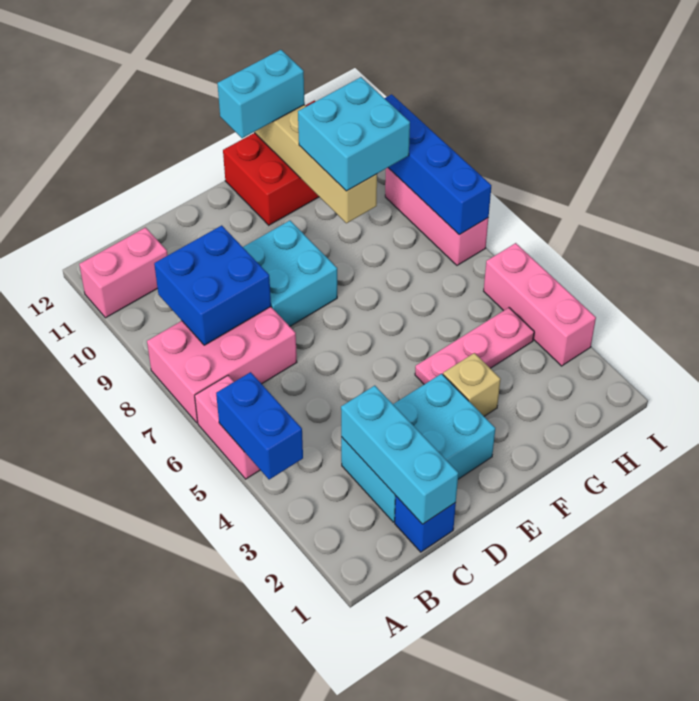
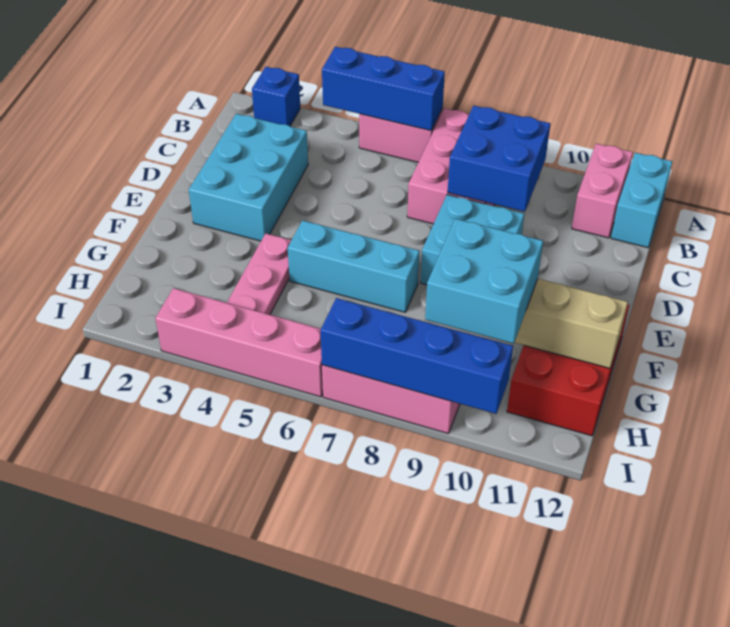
blue 1x2 brick [216,372,303,480] -> blue 1x3 brick [322,47,445,131]
blue 1x1 brick [395,496,456,552] -> blue 1x1 brick moved to [252,67,300,126]
cyan 1x3 brick [341,386,458,524] -> cyan 1x3 brick moved to [288,220,420,312]
tan 1x1 brick [443,353,500,416] -> none
cyan 1x2 brick [217,50,305,138] -> cyan 1x2 brick moved to [611,153,672,248]
pink 1x3 brick [484,243,596,366] -> pink 1x4 brick [155,288,323,397]

